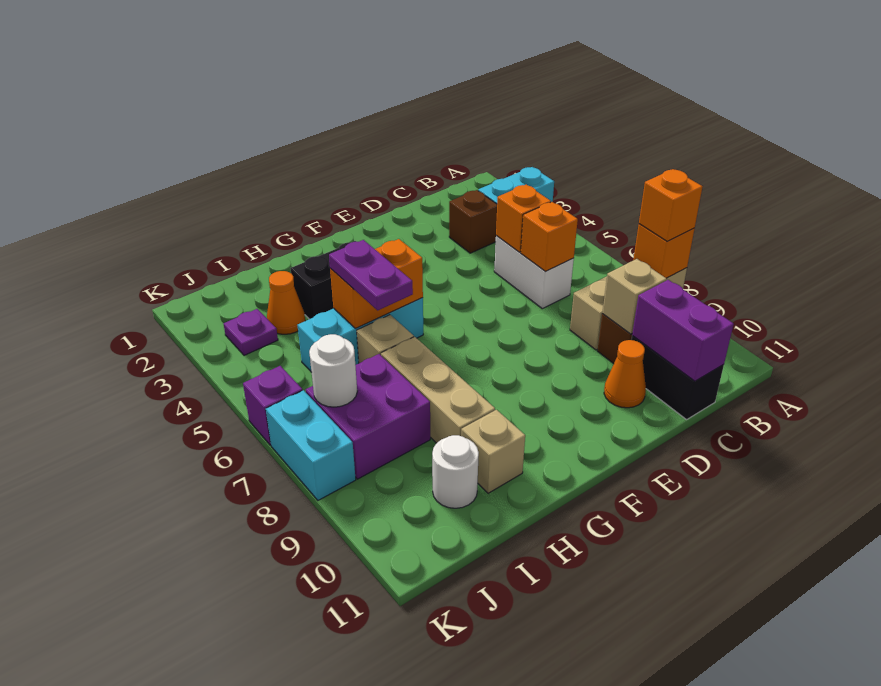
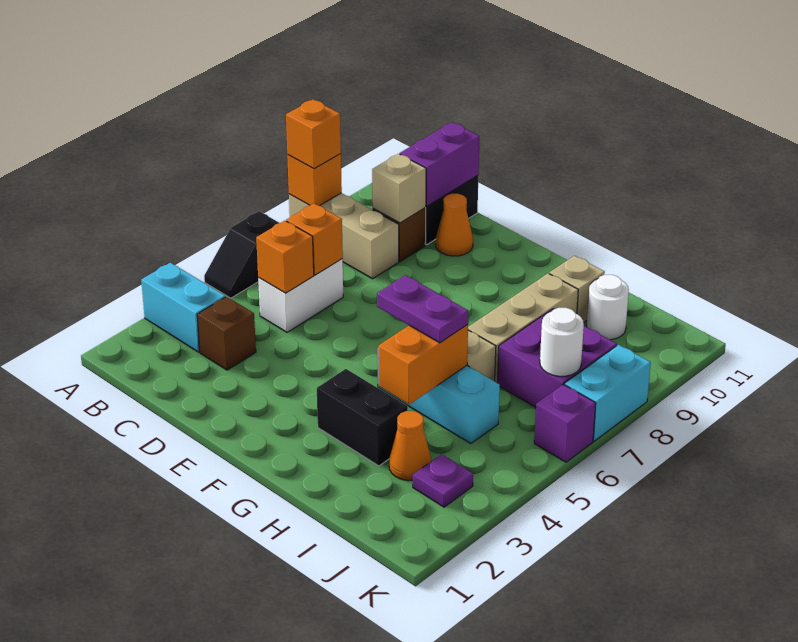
none -> black 1x2 slope [204,211,279,298]
orange 1x2 brick [330,239,423,328] -> orange 1x2 brick turned to [378,324,468,404]
purple 1x2 plate [329,240,413,310] -> purple 1x2 plate turned to [377,275,468,343]

